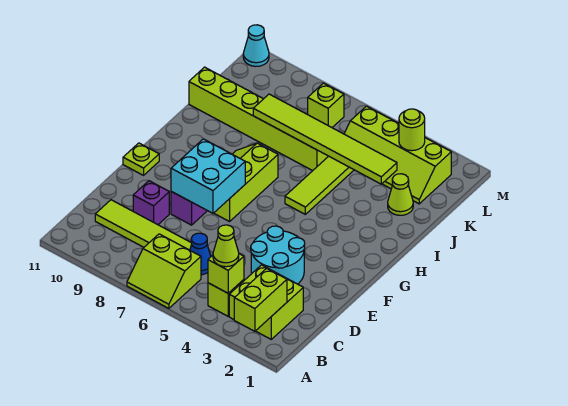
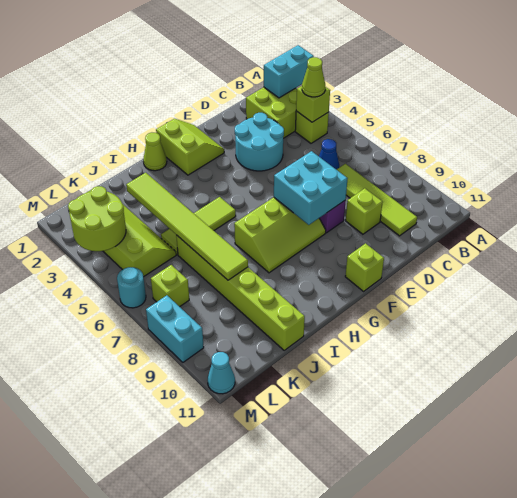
lime 1x2 brick [234,268,287,331] -> cyan 1x2 brick [264,45,314,98]
lime 2x2 slope [127,234,201,308] -> lime 2x2 slope moved to [156,119,224,175]
purple 1x1 brick [133,181,169,225] -> lime 1x1 brick [346,188,383,234]
lime 1x1 plate [123,143,159,175] -> lime 1x1 brick [345,243,384,291]
lime 1x1 cone [388,174,413,215] -> lime 1x1 cone moved to [143,133,167,171]
lime 1x1 round brick [399,109,425,151] -> lime 2x2 round brick [68,186,126,251]
none -> cyan 1x1 round brick [117,267,146,308]
none -> cyan 1x2 brick [146,295,204,362]

